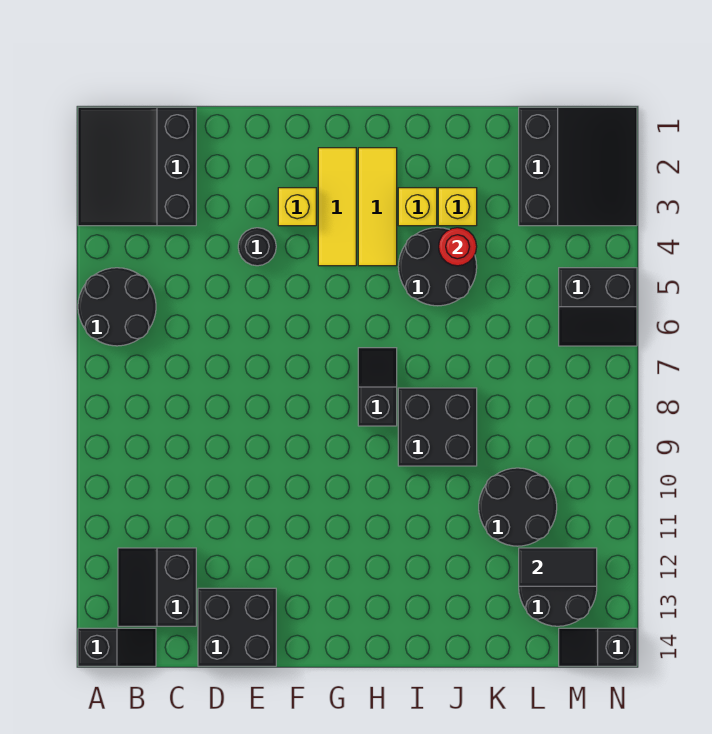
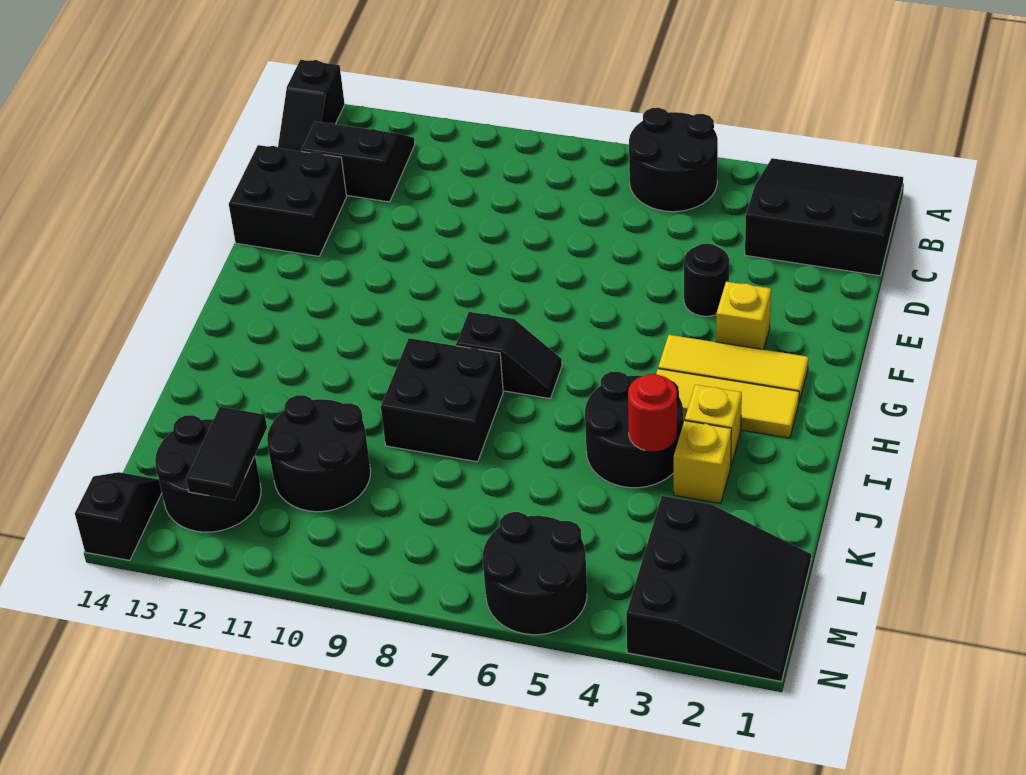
black 3x3 slope [519,107,637,226] -> black 3x3 slope turned to [626,496,811,681]
black 2x2 slope [559,268,637,346] -> black 2x2 round brick [483,512,587,635]

